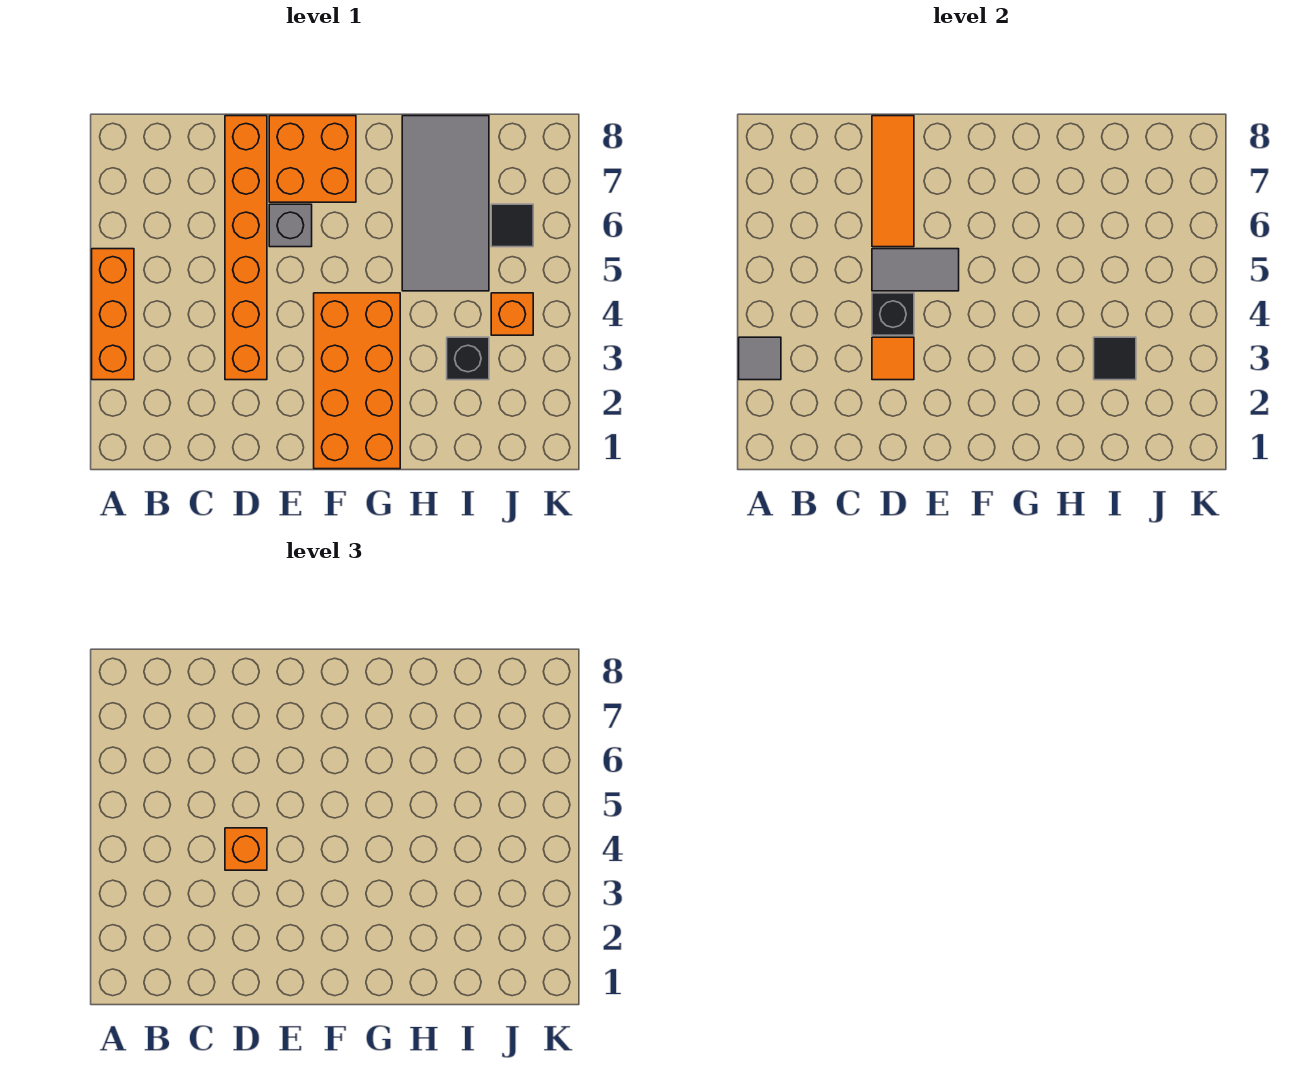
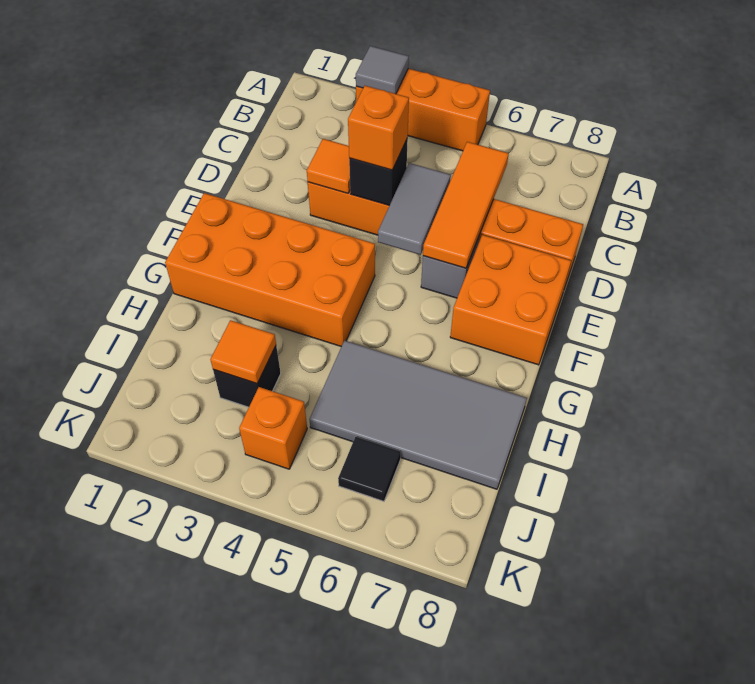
orange 1x3 tile [872,116,914,247] -> orange 1x3 tile turned to [423,142,509,268]
black 1x1 tile [1094,337,1136,380] -> orange 1x1 tile [210,320,276,384]

